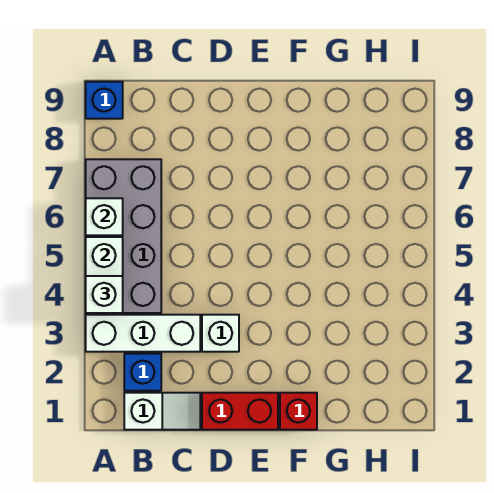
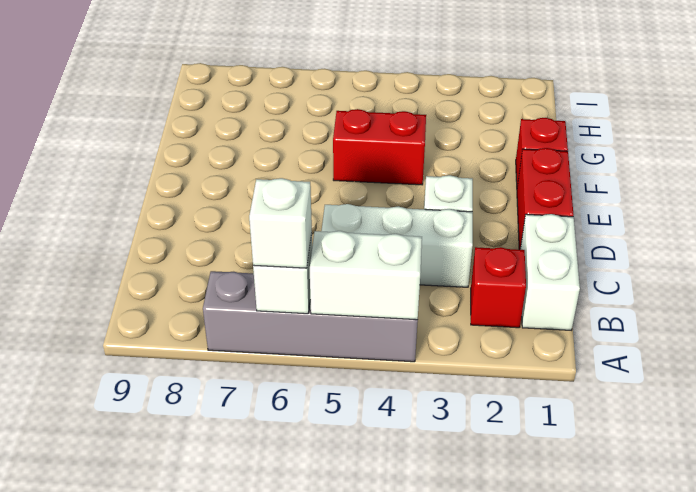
white 1x3 brick [86,315,200,352] -> white 1x3 brick turned to [321,204,473,287]
grey 2x4 brick [86,159,161,313] -> grey 1x4 brick [203,271,418,362]
white 1x1 brick [86,276,123,313] -> white 1x1 brick moved to [249,178,312,268]
blue 1x1 brick [86,82,123,119] -> none
white 1x2 slope [124,393,200,430] -> white 1x2 brick [520,214,580,330]
blue 1x1 brick [124,354,161,391] -> red 1x1 brick [471,247,526,328]
none -> red 1x2 brick [333,109,426,185]

